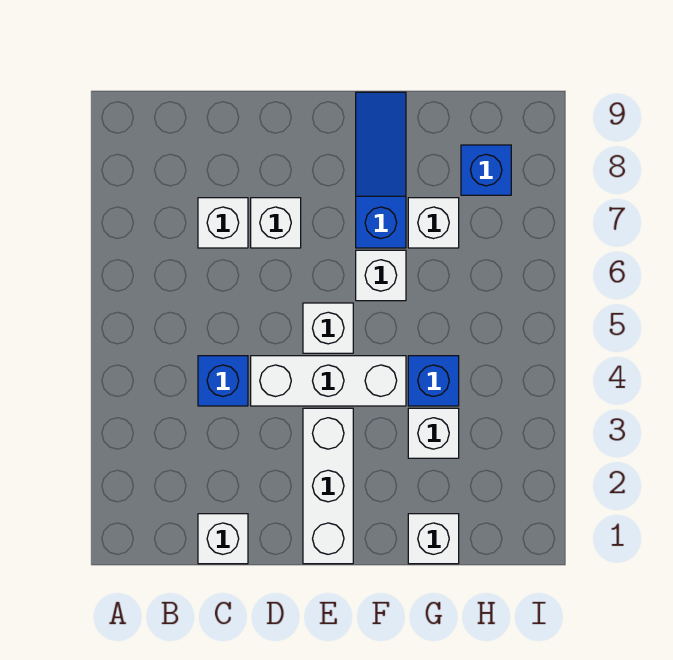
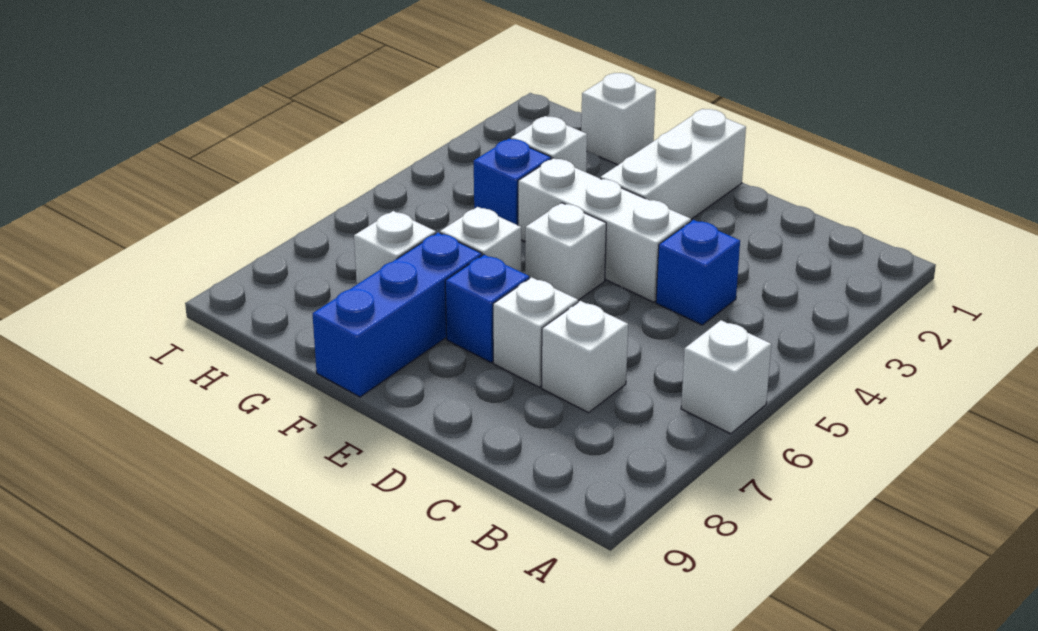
white 1x1 brick [198,514,248,564] -> white 1x1 brick moved to [681,320,771,434]
blue 1x3 slope [356,92,406,248] -> blue 1x3 brick [312,233,482,397]
blue 1x1 brick [461,145,511,195] -> blue 1x1 brick moved to [445,255,529,363]

